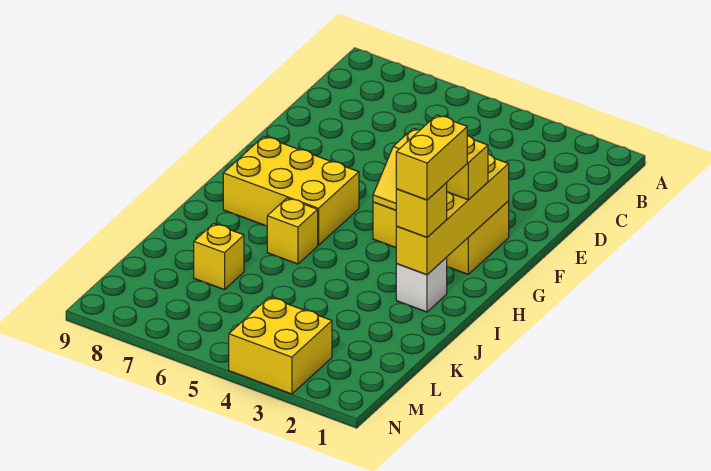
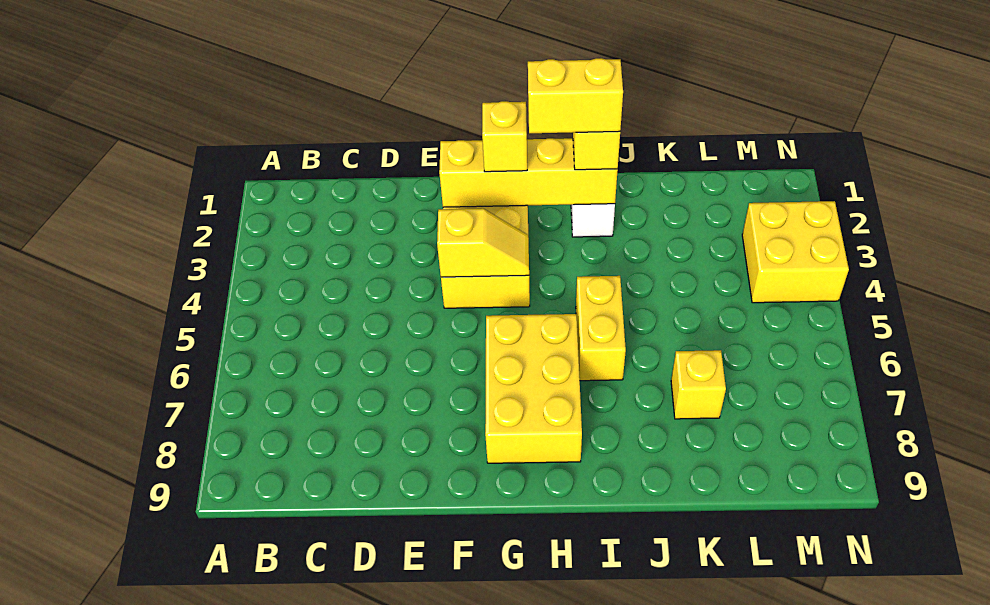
yellow 1x1 brick [267,198,318,264] -> yellow 1x2 brick [576,276,626,381]

